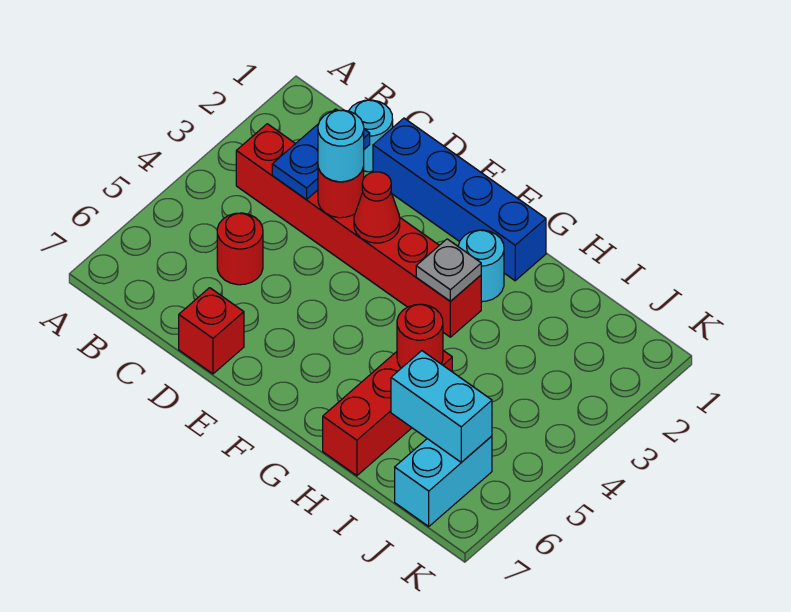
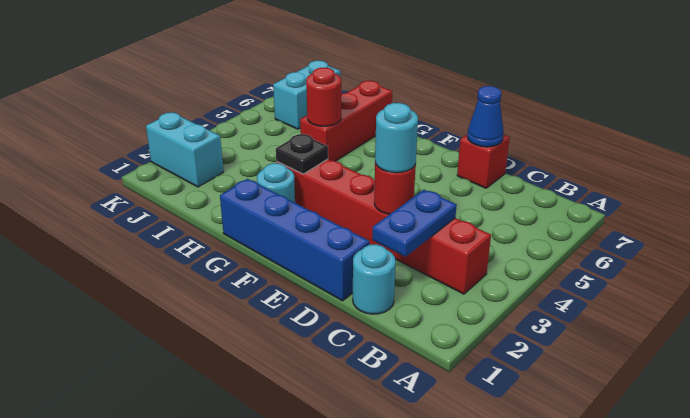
red 1x1 round brick [217,213,263,285] -> none
none -> blue 1x1 cone [467,86,504,147]
red 1x1 cone [354,172,400,243] -> none
grey 1x1 plate [416,239,481,301] -> black 1x1 plate [276,134,328,174]
cyan 1x2 brick [391,351,492,462] -> cyan 1x2 brick moved to [146,112,224,187]

